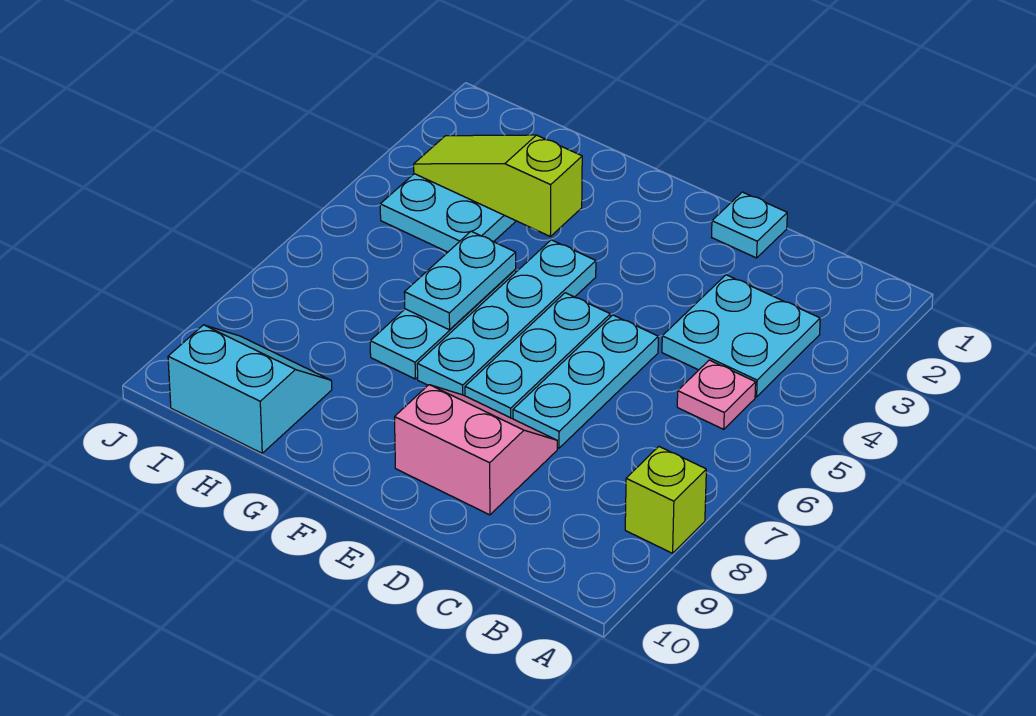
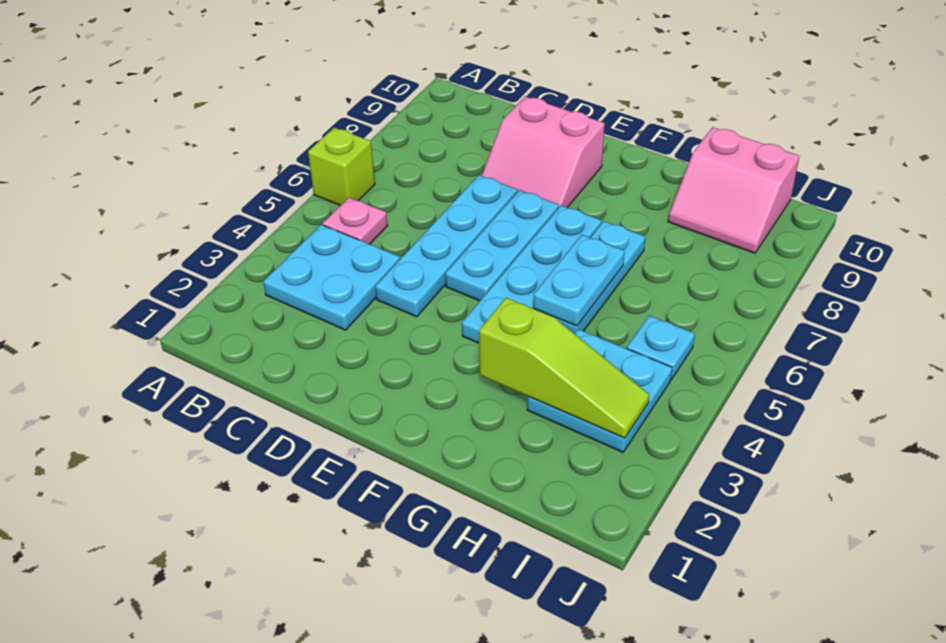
lime 1x1 brick [625,447,706,553] -> lime 1x1 brick moved to [308,127,375,205]
cyan 1x1 plate [712,192,787,258] -> cyan 1x1 plate moved to [627,315,695,380]
cyan 1x3 plate [513,315,658,448] -> cyan 1x4 plate [375,175,517,317]
cyan 2x2 slope [168,325,332,453] -> pink 2x2 slope [668,127,800,253]

